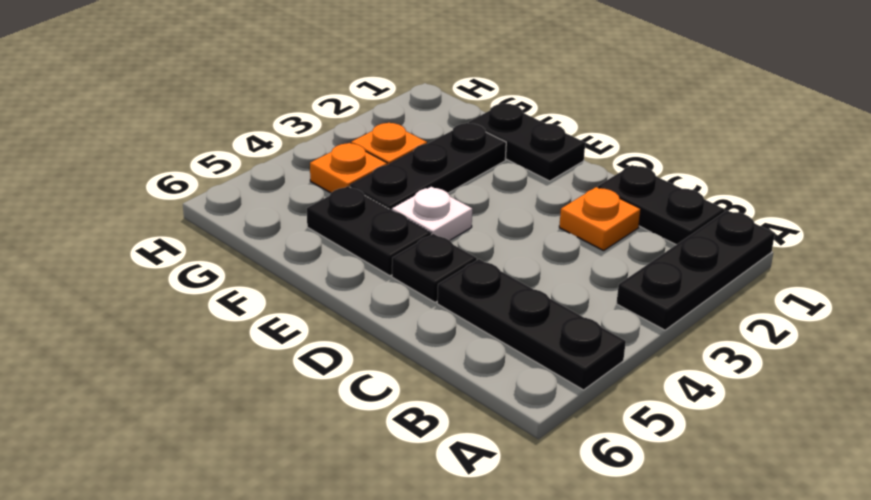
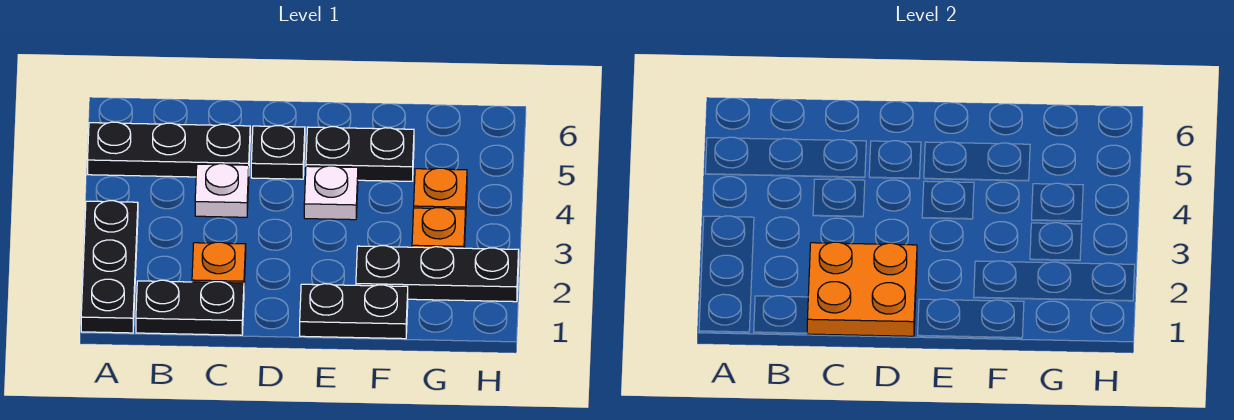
none -> orange 2x2 plate [807,242,917,336]
none -> white 1x1 plate [195,164,249,217]
black 1x3 plate [350,123,506,210] -> black 1x3 plate turned to [356,246,519,302]

